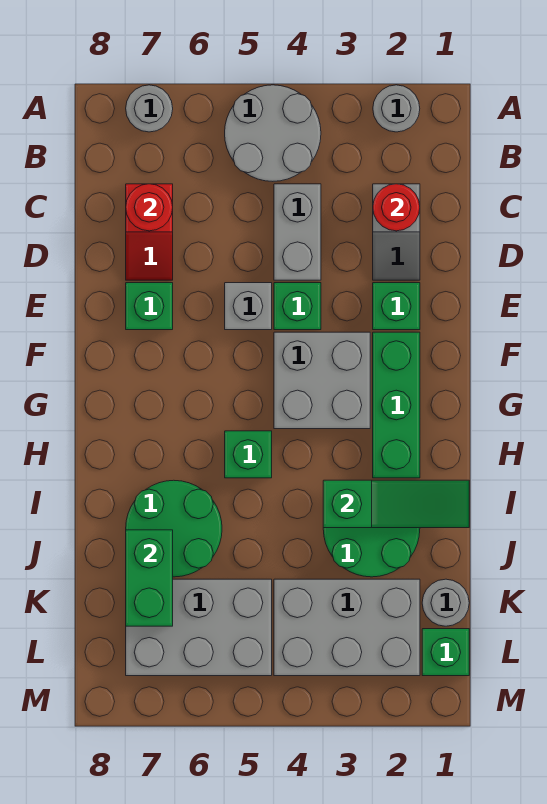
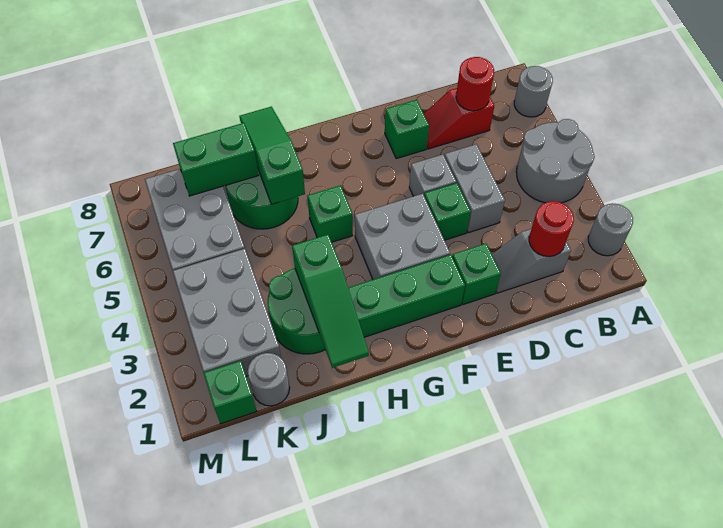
grey 1x2 brick [274,184,321,280] -> grey 1x2 brick turned to [444,144,505,233]
none -> green 1x3 slope [239,107,305,204]

